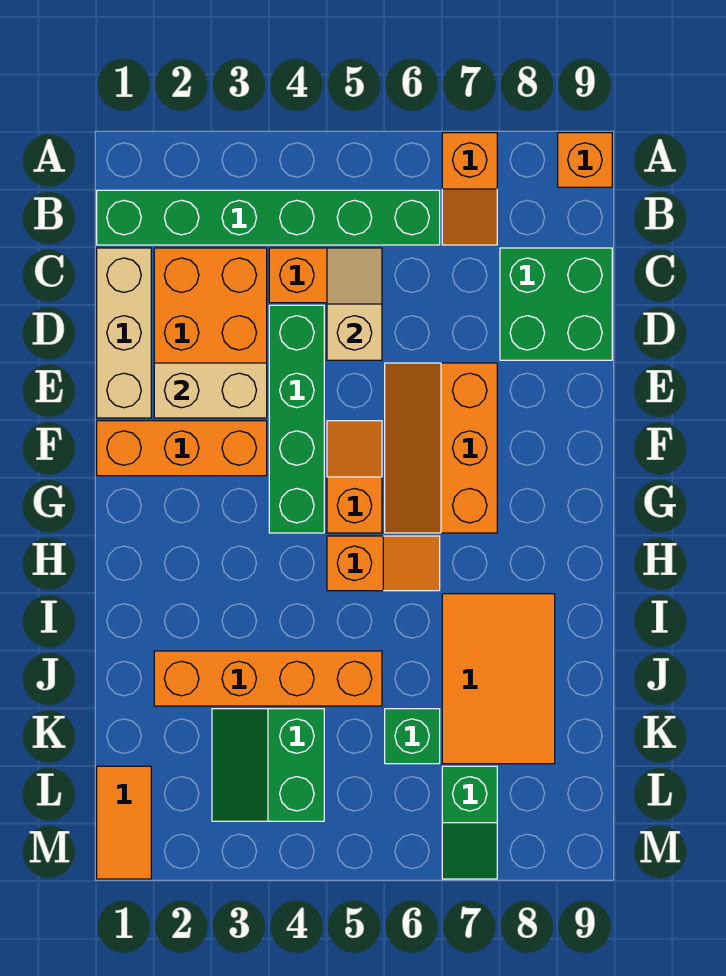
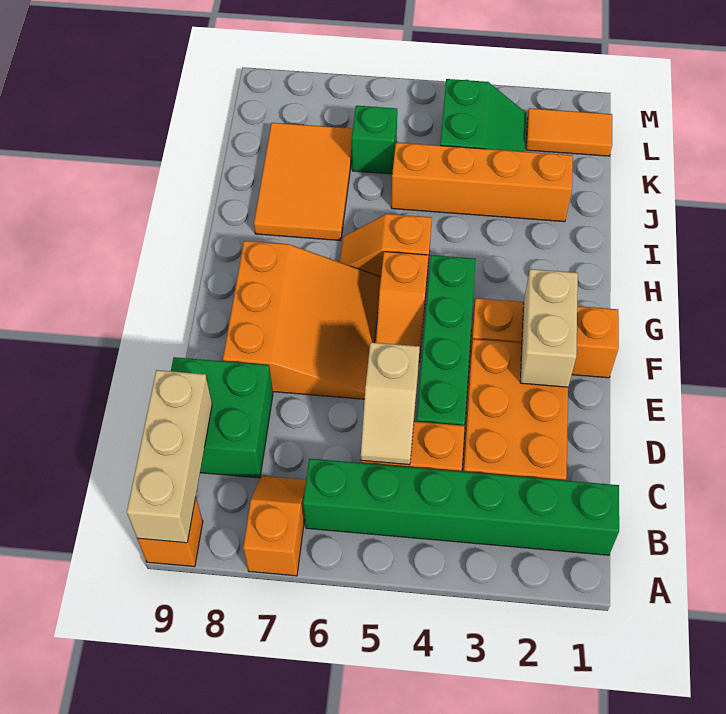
tan 1x3 brick [97,248,151,418] -> tan 1x3 brick moved to [127,370,212,543]
tan 1x2 brick [154,363,267,418] -> tan 1x2 brick turned to [520,269,578,387]
orange 2x3 slope [385,363,497,533] -> orange 3x3 slope [223,241,381,399]
orange 1x2 tile [97,766,151,879] -> orange 1x2 tile turned to [526,108,612,156]
green 1x2 slope [442,766,497,879] -> none

